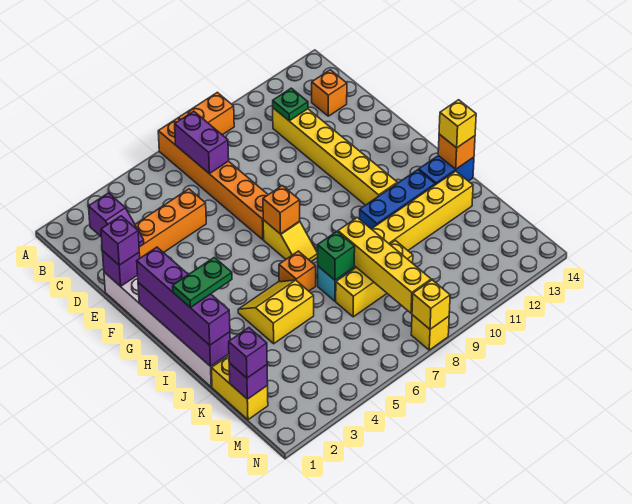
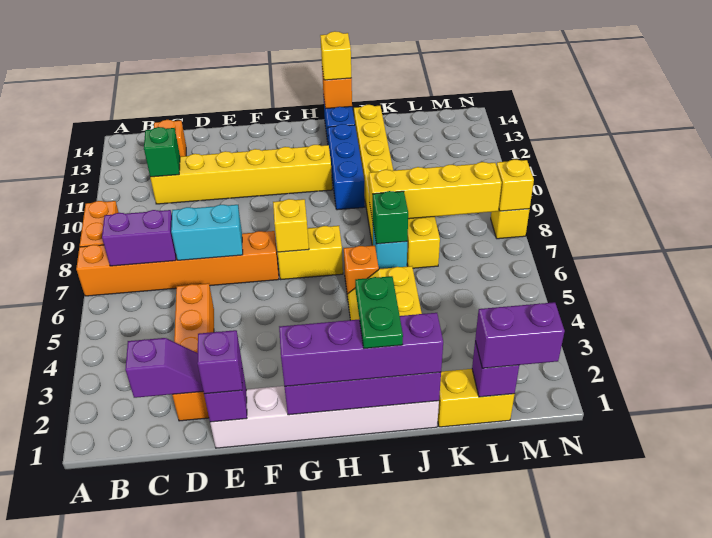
green 1x1 plate [273,88,308,121] -> green 1x1 brick [144,127,180,177]
none -> cyan 1x2 brick [171,205,243,260]
yellow 1x2 slope [263,220,318,262] -> yellow 1x2 brick [278,226,343,279]
orange 1x1 brick [263,186,300,234] -> yellow 1x1 brick [273,199,309,252]
purple 1x1 brick [229,328,267,378] -> purple 1x2 brick [475,302,565,368]

